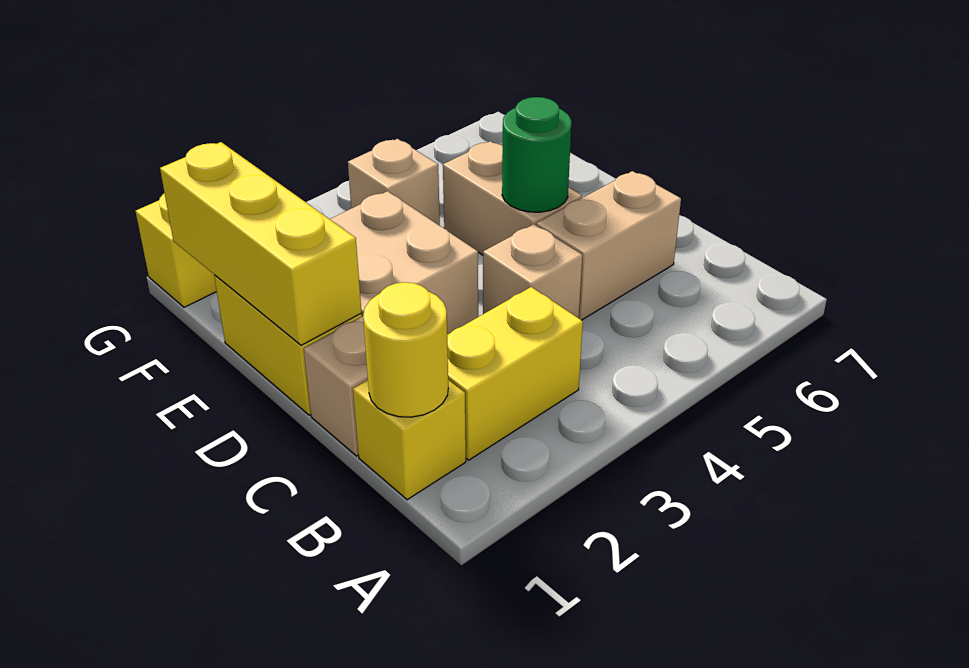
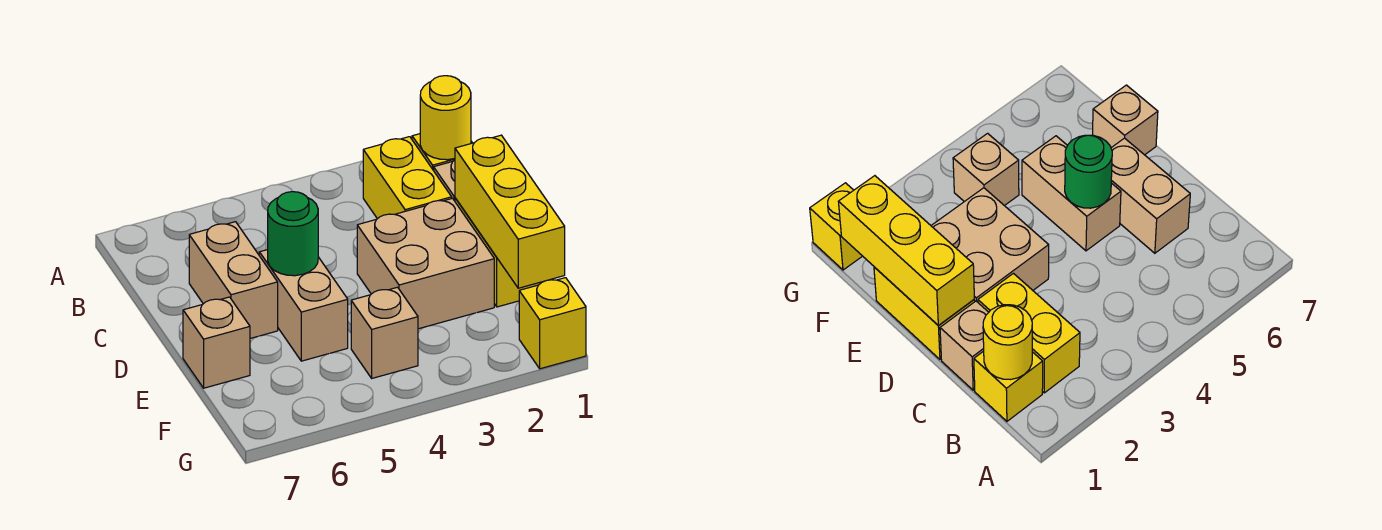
yellow 1x2 brick [447,287,583,460] -> yellow 1x2 brick turned to [363,137,452,219]
tan 1x1 brick [483,224,582,318] -> tan 1x1 brick moved to [183,297,250,388]
tan 1x2 brick [536,171,681,320] -> tan 1x2 brick turned to [189,222,278,339]

